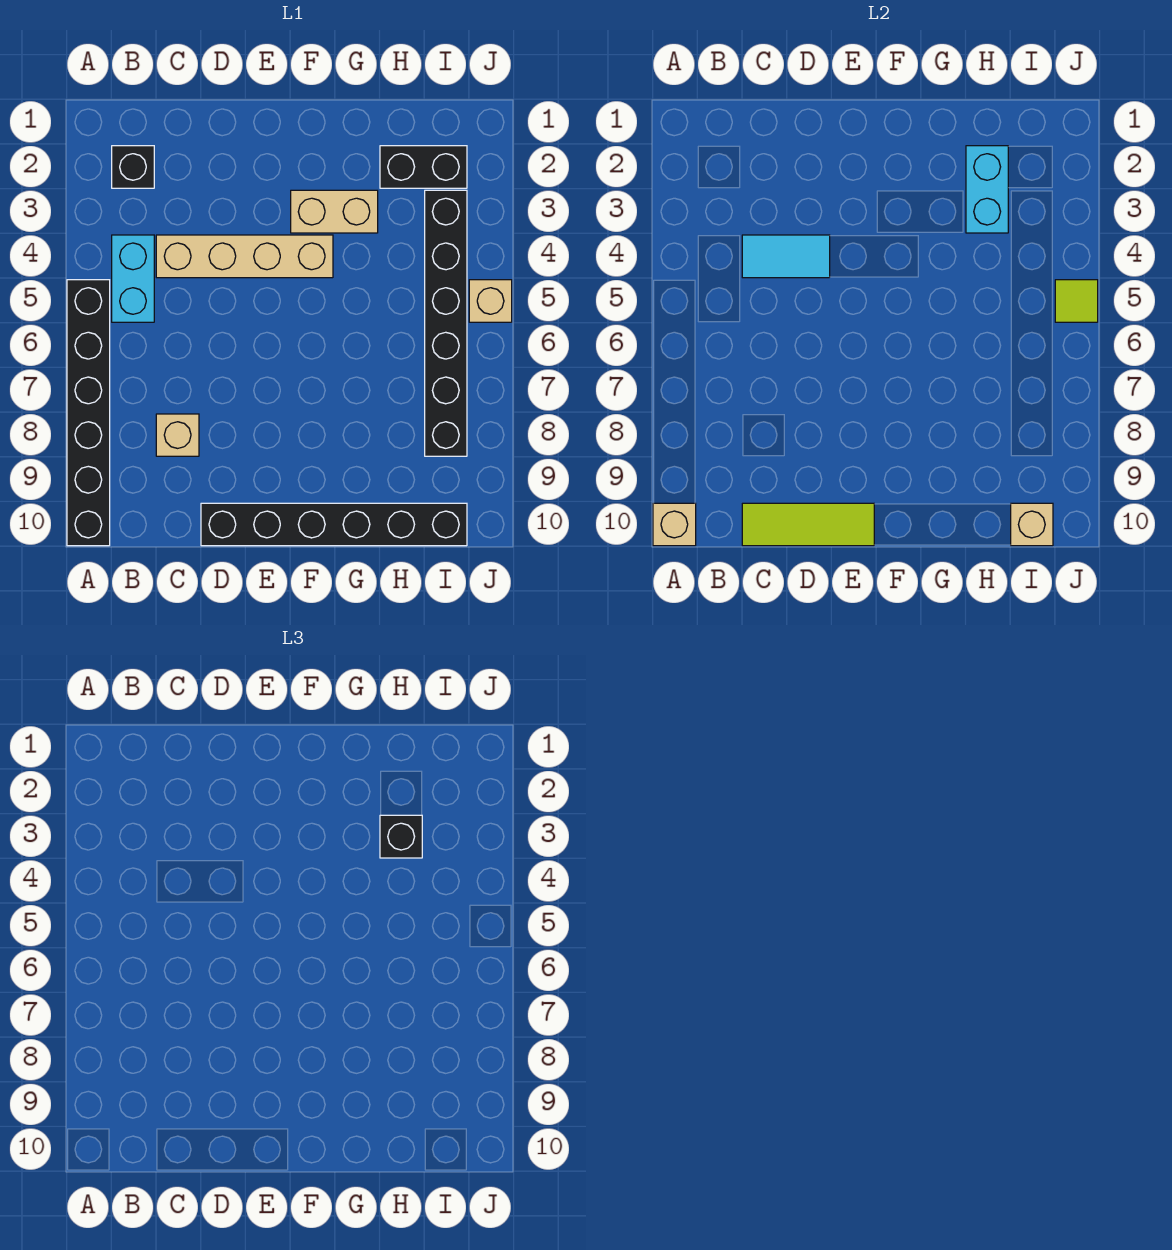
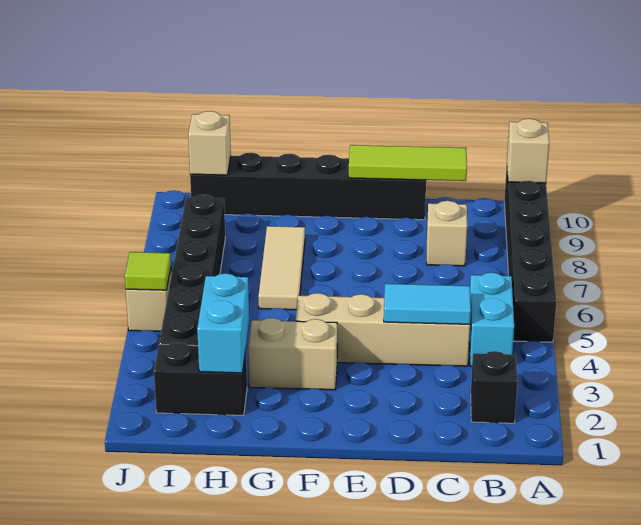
none -> tan 1x3 tile [258,226,305,310]
black 1x1 brick [380,815,422,858] -> none

